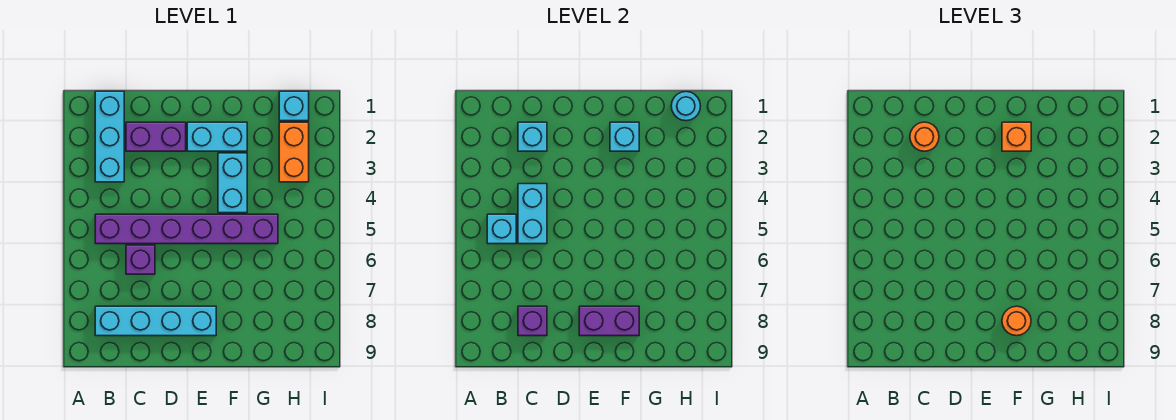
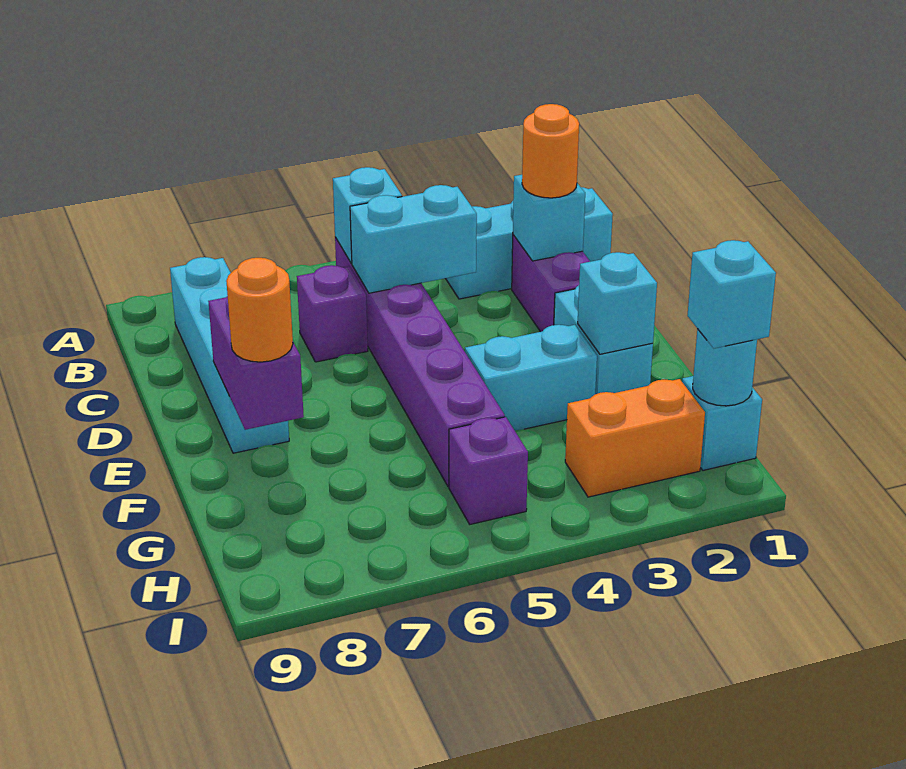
purple 1x1 brick [518,306,547,336] -> purple 1x1 brick moved to [449,417,528,524]
orange 1x1 brick [1002,122,1031,151] -> none
none -> cyan 1x1 brick [687,240,776,348]

